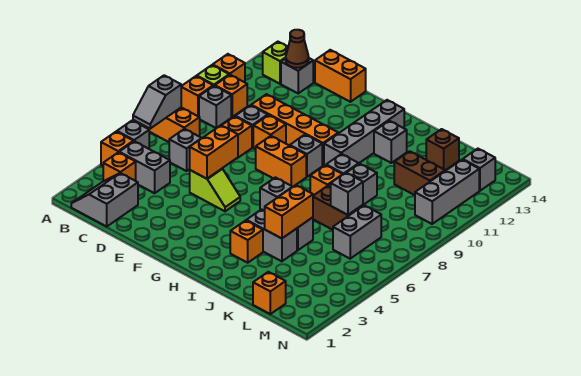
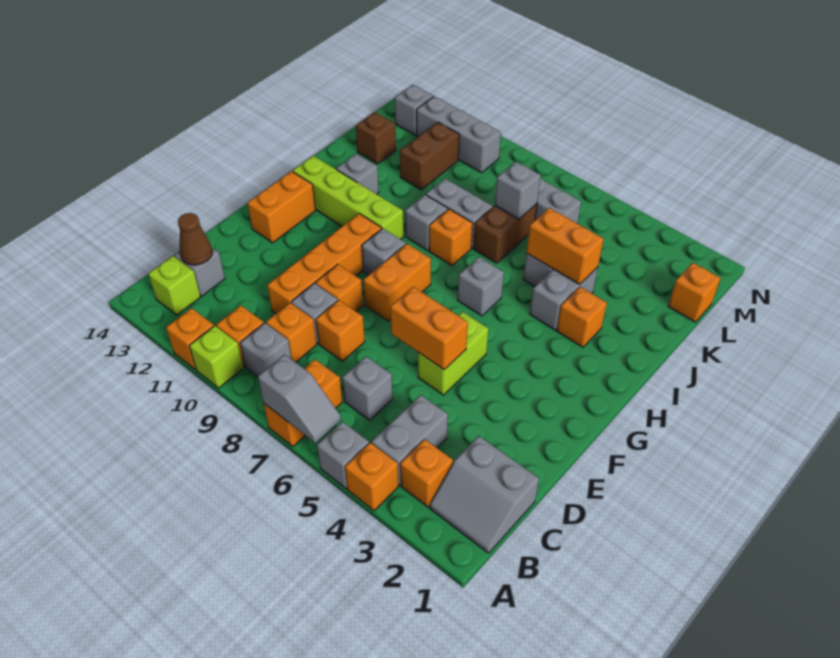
orange 1x1 brick [181,76,213,117] -> orange 1x1 brick moved to [266,303,317,362]
orange 1x2 brick [315,50,366,102] -> orange 1x2 brick moved to [248,171,315,243]
lime 1x2 slope [190,169,240,211] -> lime 1x2 brick [418,312,488,395]
grey 1x4 brick [324,100,404,166] -> lime 1x4 brick [293,156,403,239]

